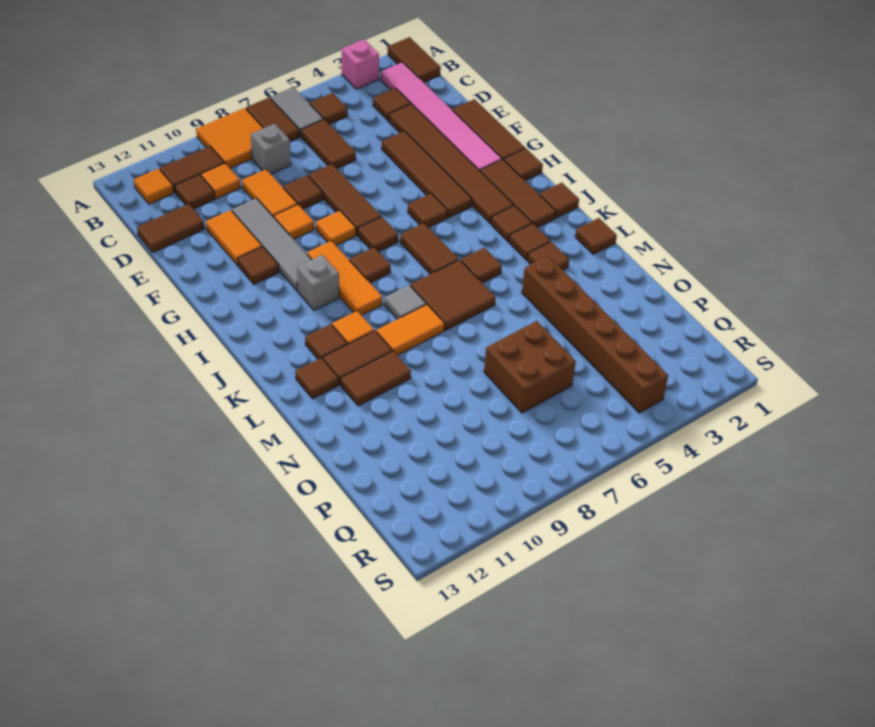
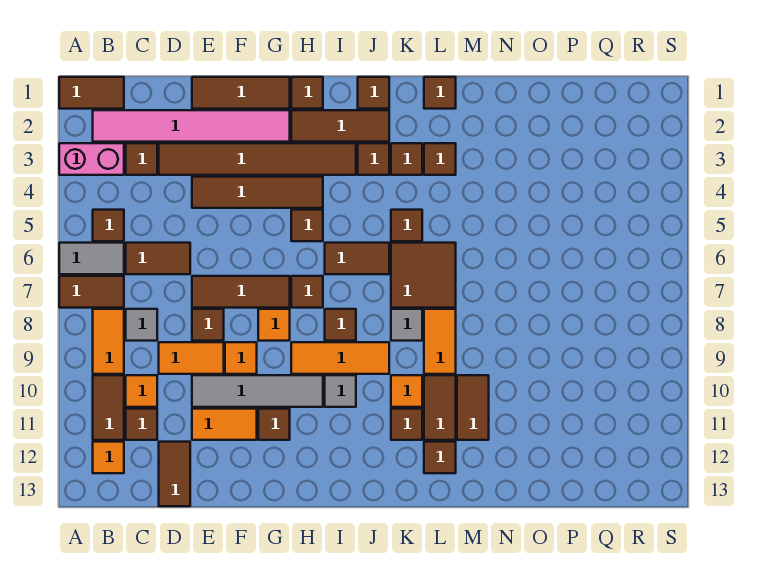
pink 1x1 brick [342,39,379,89] -> pink 1x2 brick [59,143,124,175]
orange 2x2 tile [196,108,263,168] -> orange 1x2 tile [93,309,124,374]
grey 1x1 brick [251,124,291,174] -> grey 1x1 tile [126,309,157,341]
grey 1x1 brick [297,255,339,310] -> grey 1x1 tile [325,375,356,407]
brown 1x6 brick [522,256,668,413] -> none
brown 2x2 brick [484,321,576,413] -> none

